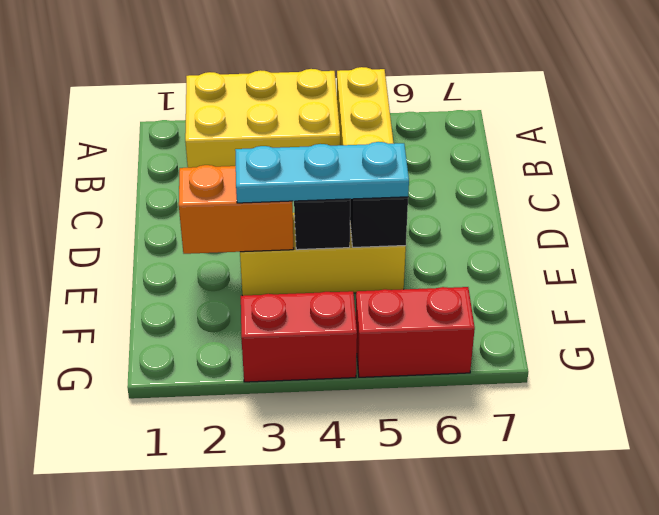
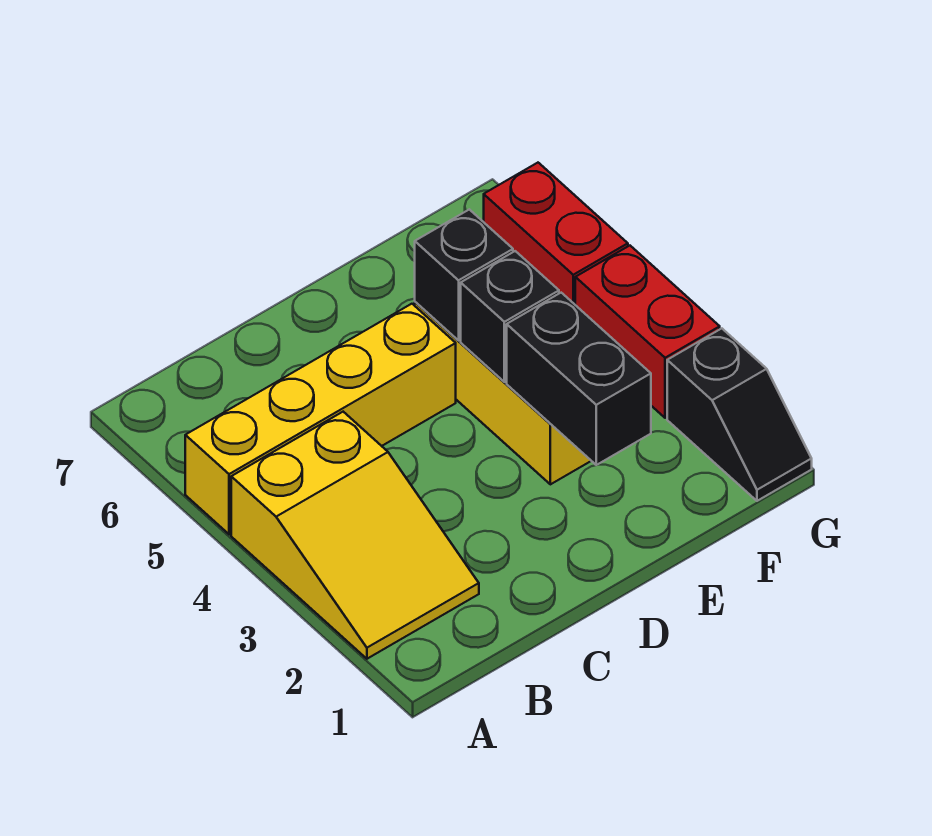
yellow 2x3 brick [185,69,340,168] -> yellow 2x3 slope [231,412,479,659]
orange 1x2 brick [179,165,294,254] -> black 1x2 brick [507,293,651,465]
cyan 1x3 plate [235,142,409,203] -> none
none -> black 1x2 slope [667,329,812,501]

